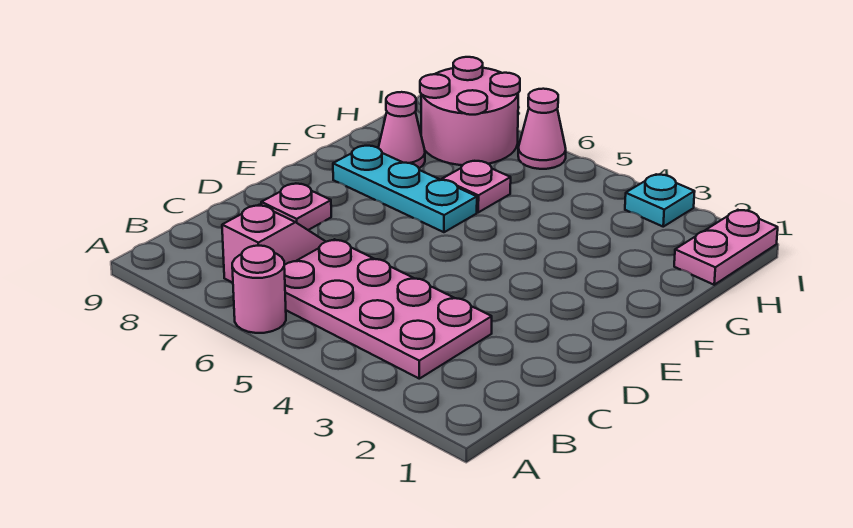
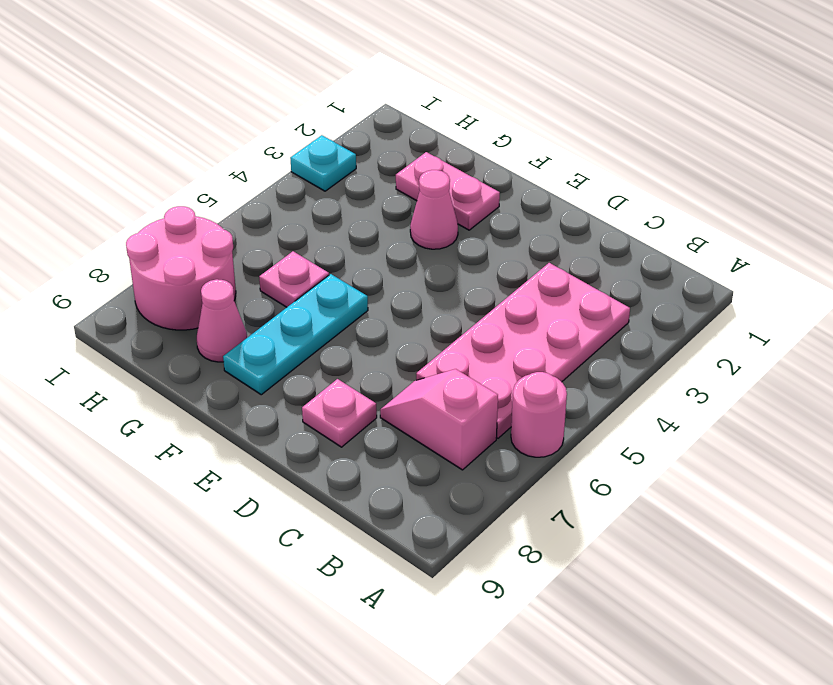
pink 1x2 plate [674,210,778,285] -> pink 1x2 plate moved to [396,152,500,230]
pink 1x1 cone [518,89,566,169] -> pink 1x1 cone moved to [410,170,458,249]

